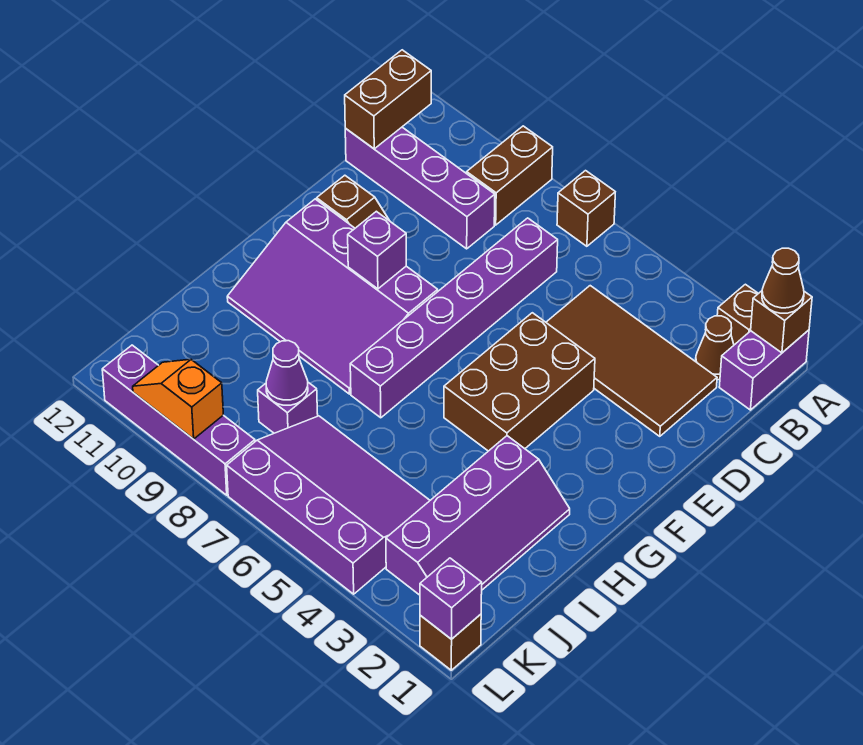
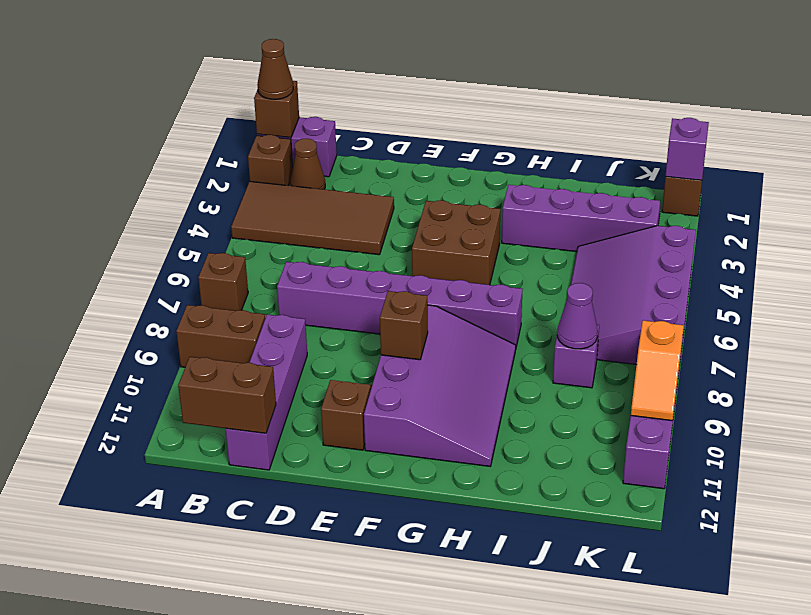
brown 2x4 tile [546,286,717,436] -> brown 2x4 tile turned to [231,182,394,255]
brown 2x3 brick [444,313,595,451] -> brown 2x2 brick [412,200,500,285]
purple 1x1 brick [348,211,406,289] -> brown 1x1 brick [380,291,428,360]

